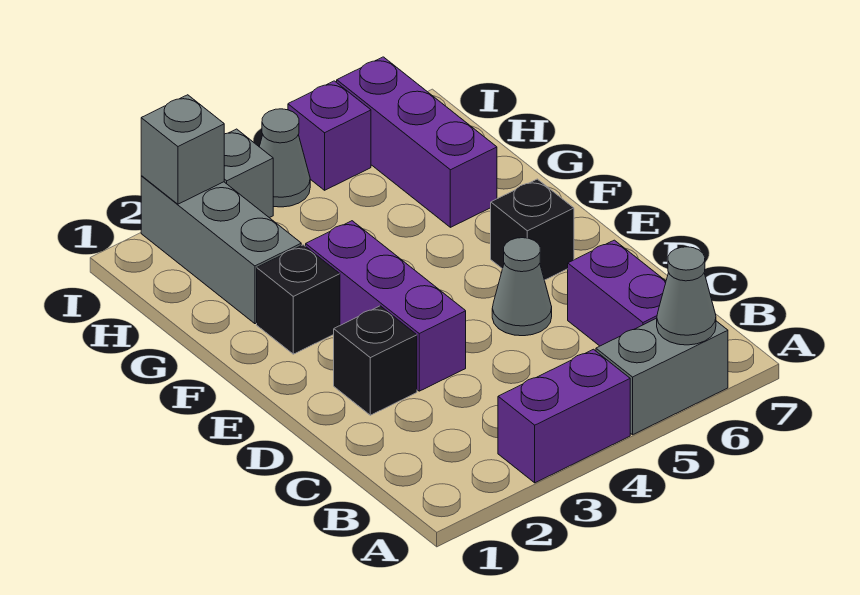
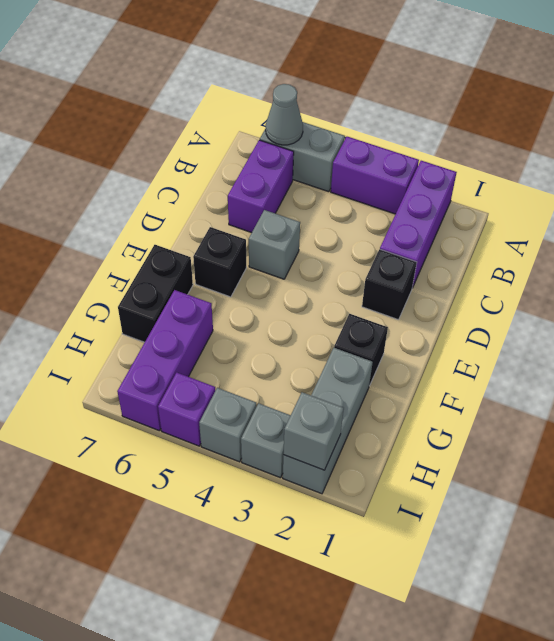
purple 1x3 brick [306,221,466,391] -> purple 1x3 brick moved to [380,161,457,288]
grey 1x1 cone [492,238,552,336] -> grey 1x1 brick [249,210,300,279]
none -> black 1x2 brick [118,245,193,342]
grey 1x1 cone [259,109,310,207] -> grey 1x1 brick [199,388,256,462]

